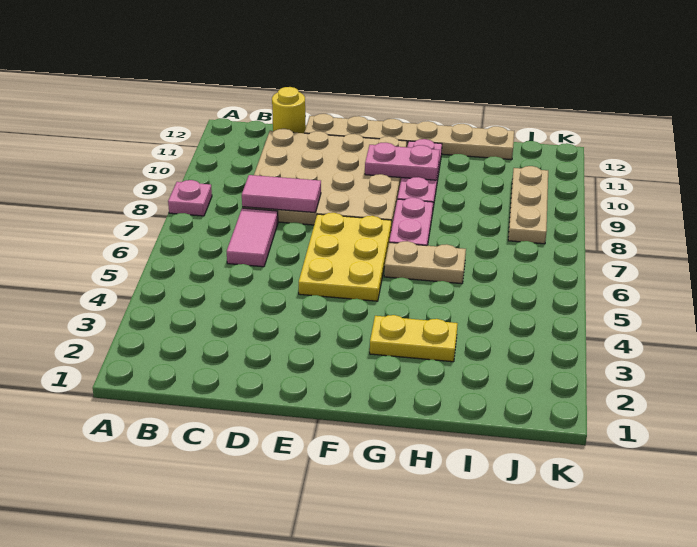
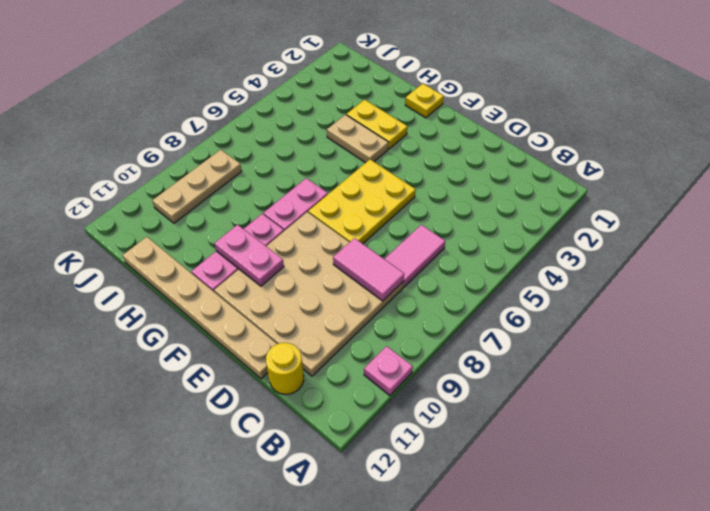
pink 1x1 plate [168,180,212,216] -> pink 1x1 plate moved to [364,346,413,395]
none -> yellow 1x1 plate [405,84,444,118]
tan 1x2 plate [384,241,466,284] -> tan 1x2 plate moved to [327,115,389,163]

